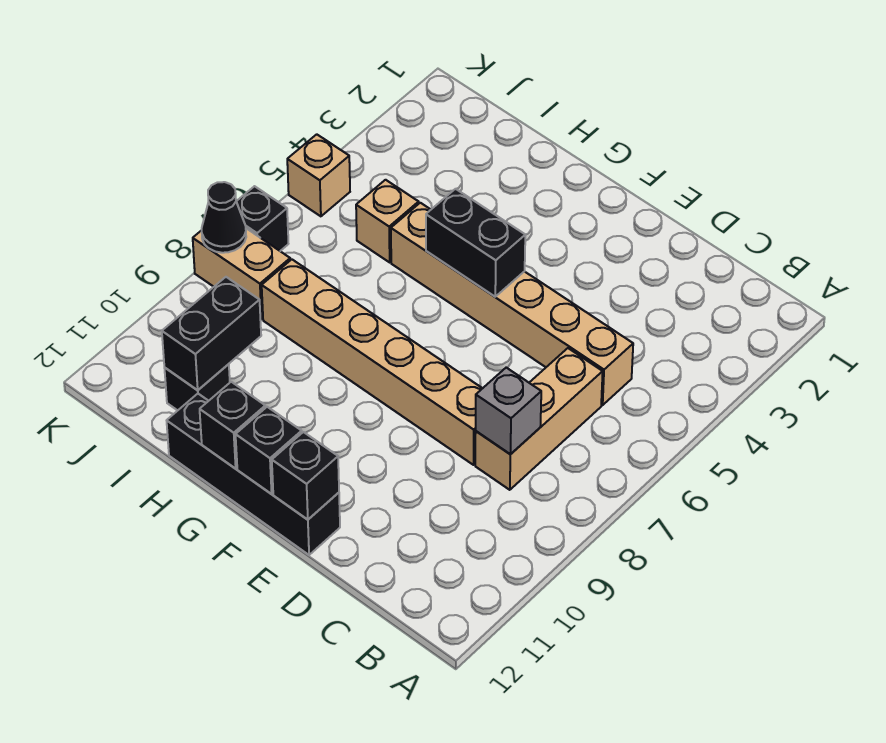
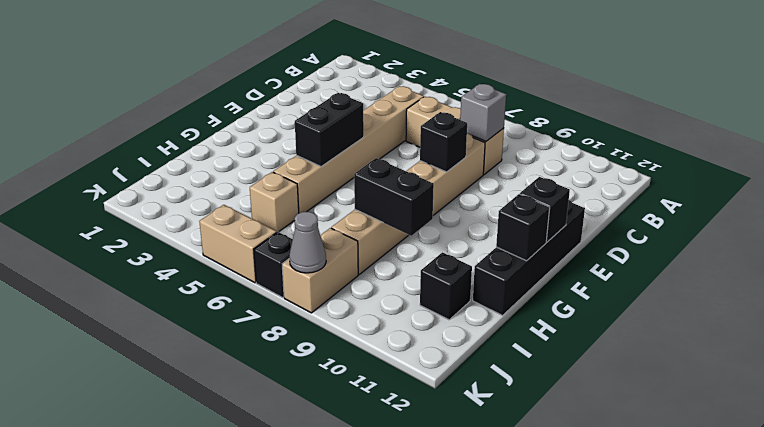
black 1x1 brick [272,432,339,520] -> black 1x1 brick moved to [420,112,467,172]
black 1x2 brick [162,277,261,390] -> black 1x2 brick moved to [354,158,434,236]
tan 1x1 brick [287,134,350,216] -> tan 1x2 brick [199,205,277,283]
black 1x1 cone [202,182,246,253] -> grey 1x1 cone [289,212,326,273]

